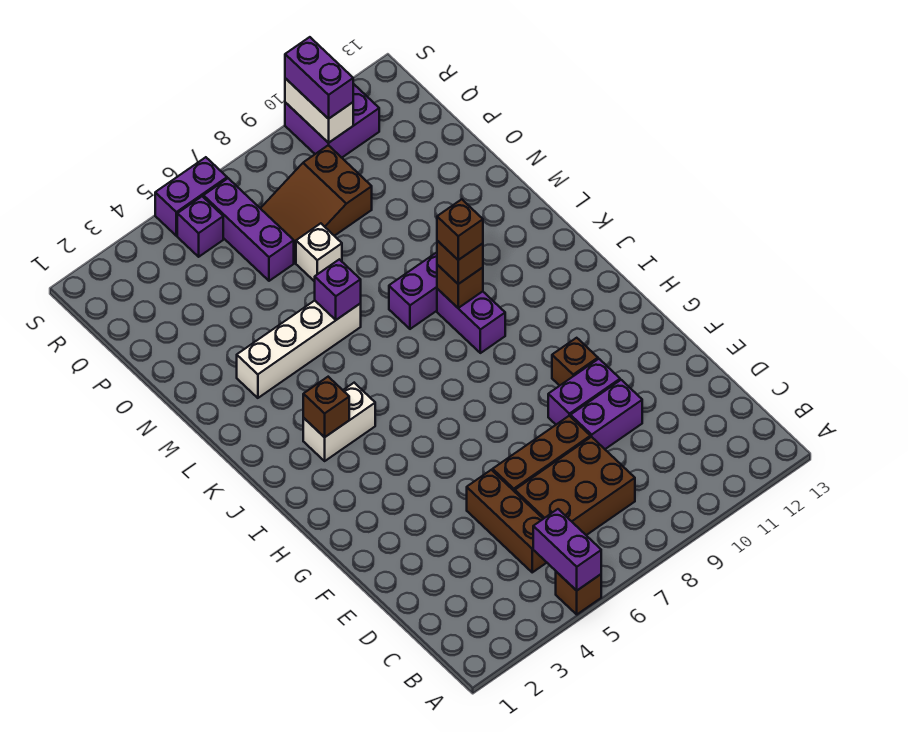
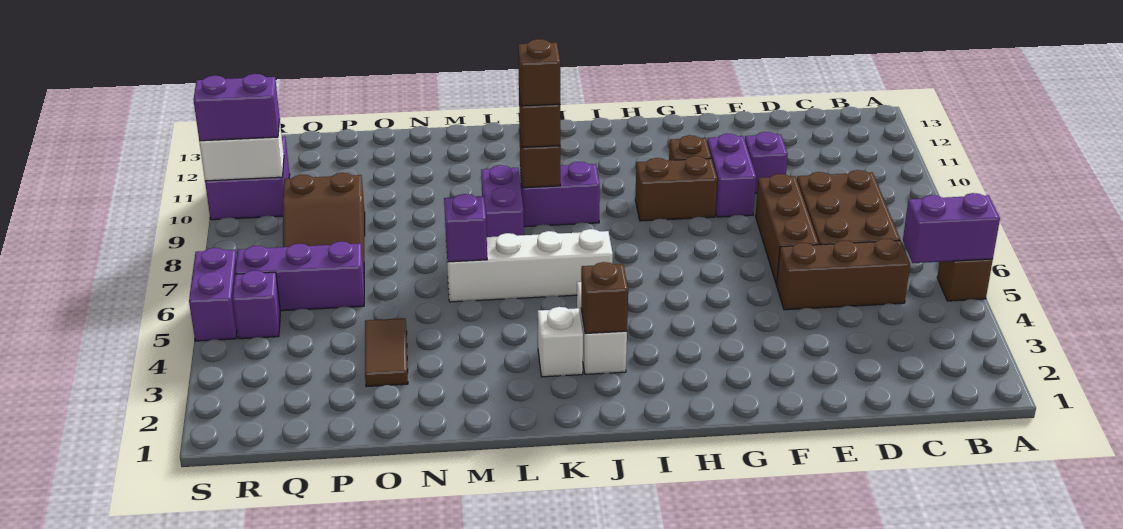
purple 1x2 brick [571,380,642,449] -> purple 1x1 brick [745,132,788,193]
none -> brown 1x2 brick [635,156,717,221]
white 1x4 brick [237,301,361,398] -> white 1x4 brick turned to [446,229,613,302]
none -> brown 1x2 tile [365,318,408,387]
white 1x1 brick [296,223,342,282] -> white 1x1 brick moved to [538,307,583,377]

